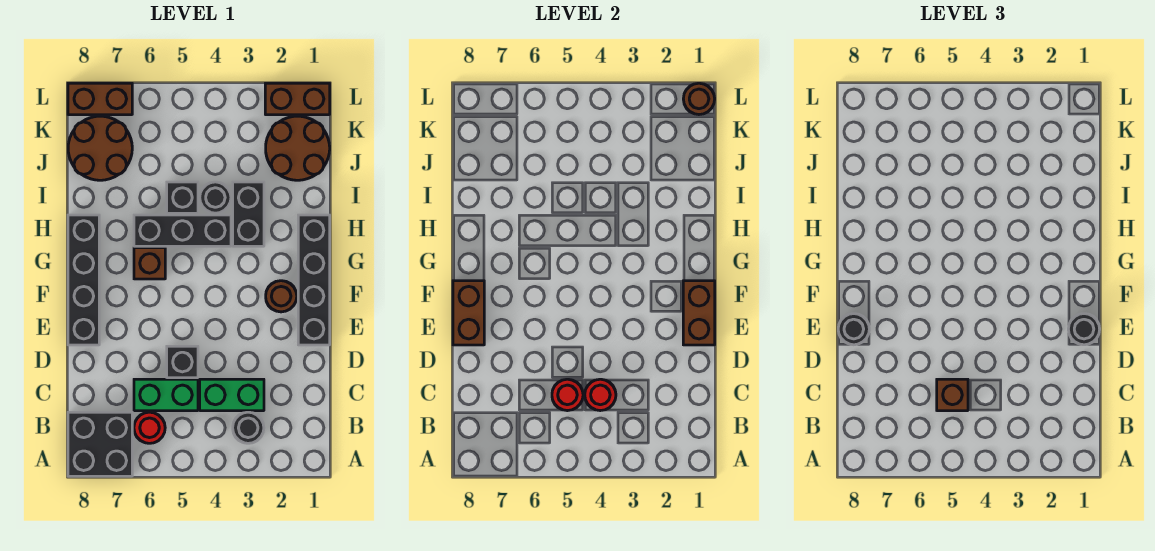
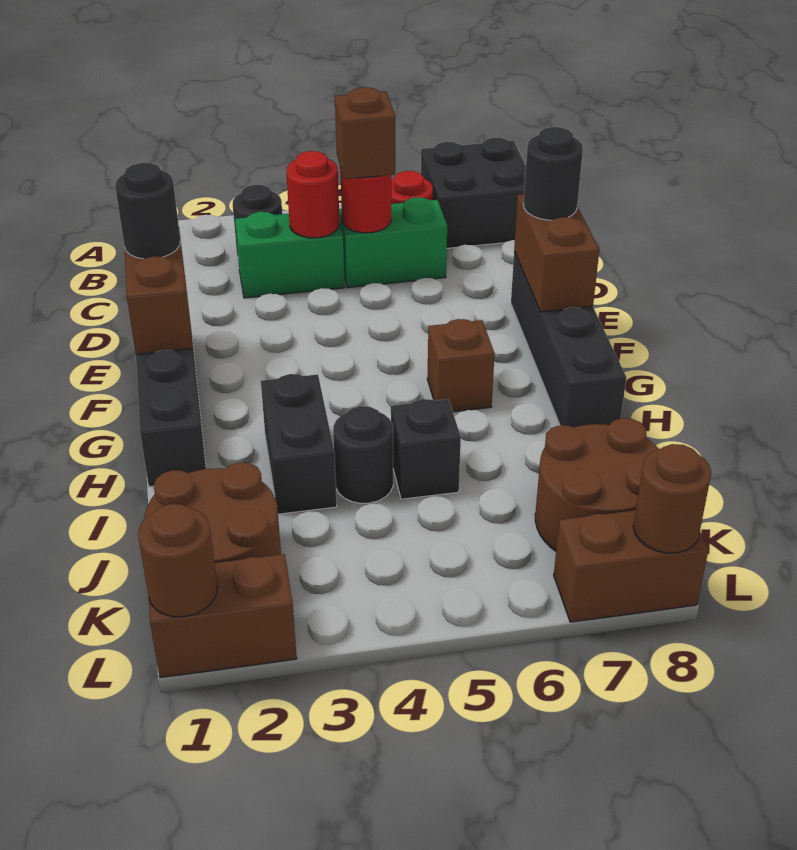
black 1x1 brick [167,346,198,378] -> none
brown 1x1 round brick [266,281,297,312] -> brown 1x1 round brick moved to [633,444,711,553]
black 1x3 brick [134,215,231,246] -> none

